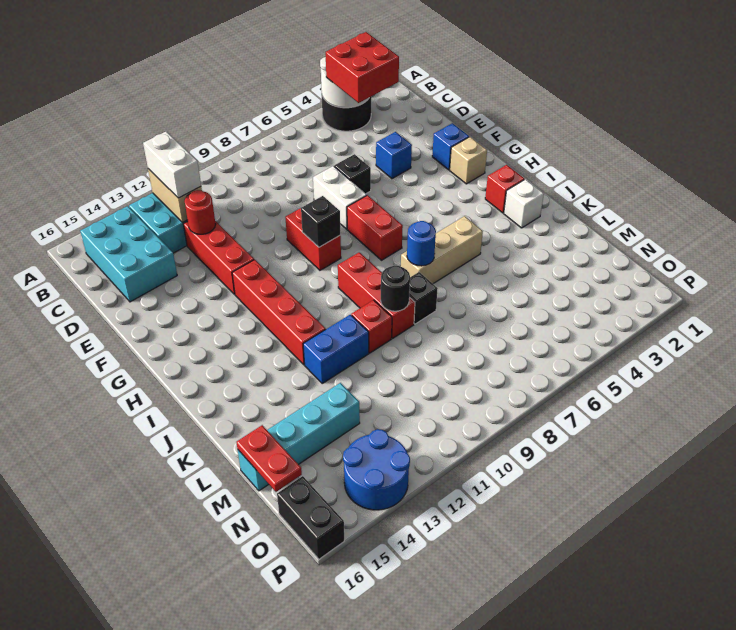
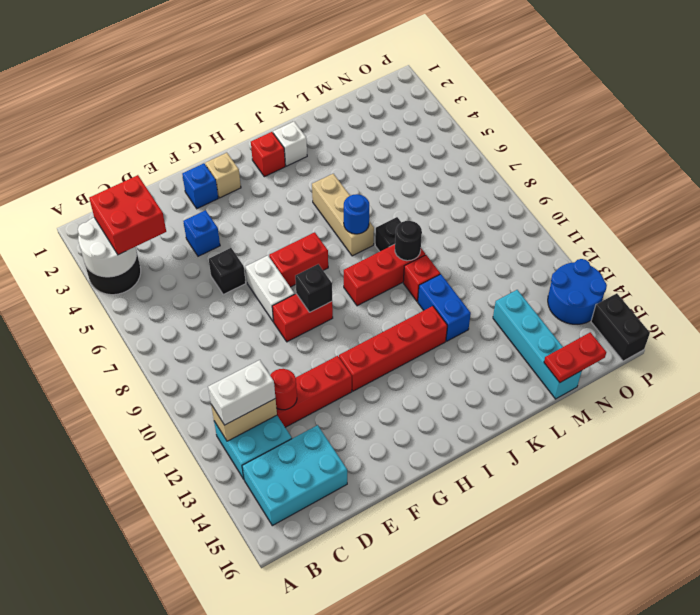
white 1x2 brick [313,166,367,229] -> white 1x2 brick turned to [246,255,295,322]
black 1x2 brick [277,476,344,559] -> black 1x2 brick turned to [591,293,650,361]

